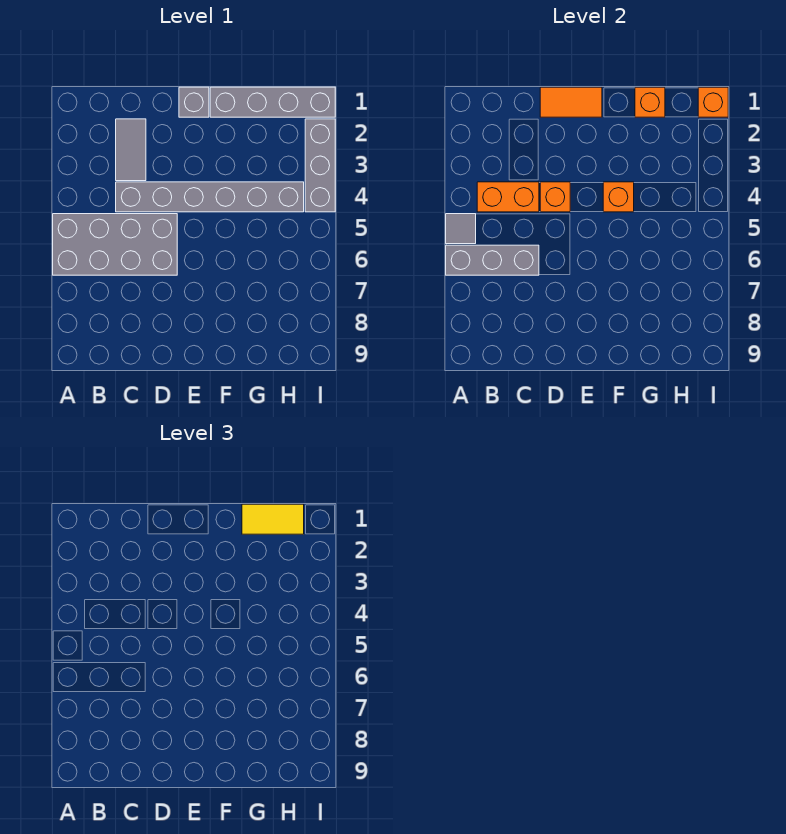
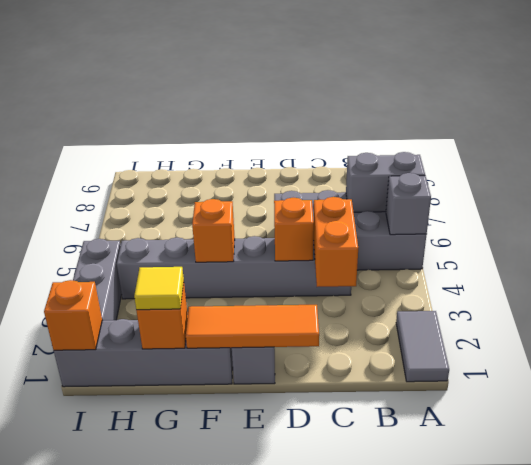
grey 1x1 tile [446,214,476,244] -> grey 1x1 brick [386,173,431,235]
grey 1x3 brick [446,245,539,275] -> grey 1x2 brick [346,152,425,212]
orange 1x2 brick [477,182,539,212] -> orange 1x2 brick turned to [313,197,358,287]
grey 1x2 tile [116,119,146,181] -> grey 1x2 tile moved to [396,311,449,382]
orange 1x2 tile [540,87,602,117] -> orange 1x3 tile [186,305,319,348]
yellow 1x2 tile [242,504,304,534] -> yellow 1x1 tile [134,267,184,310]

